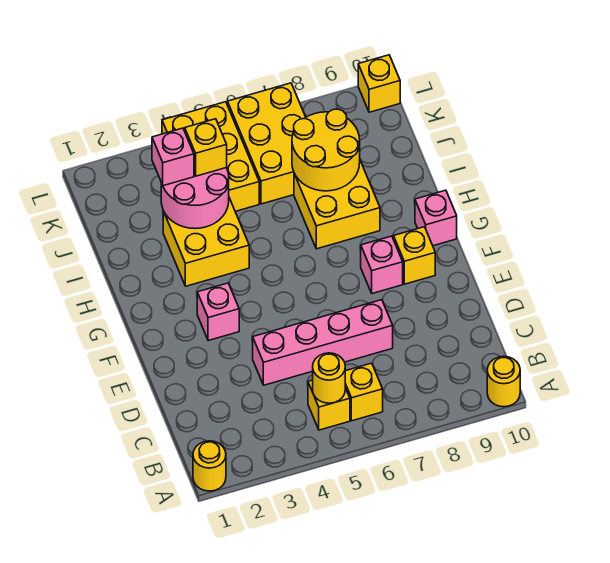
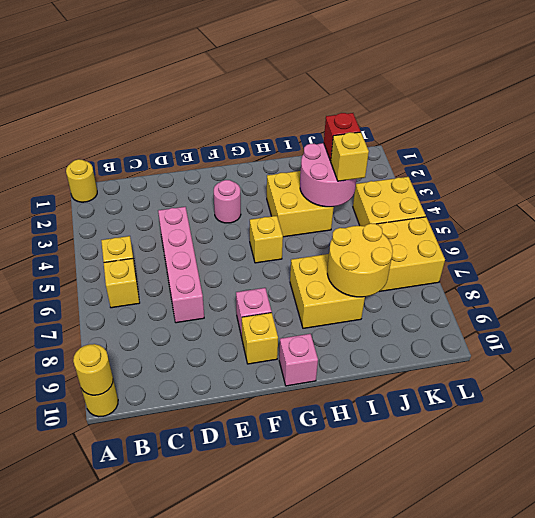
yellow 1x1 round brick [313,353,345,403] -> yellow 1x1 round brick moved to [73,344,113,395]
pink 1x1 brick [197,283,239,341] -> pink 1x1 round brick [214,180,241,223]
pink 1x1 brick [152,128,194,186] -> red 1x1 brick [324,113,361,161]
yellow 2x3 brick [162,102,259,211] -> yellow 2x2 brick [353,177,426,226]
yellow 1x1 brick [358,55,400,112] -> yellow 1x1 brick moved to [250,216,283,263]

